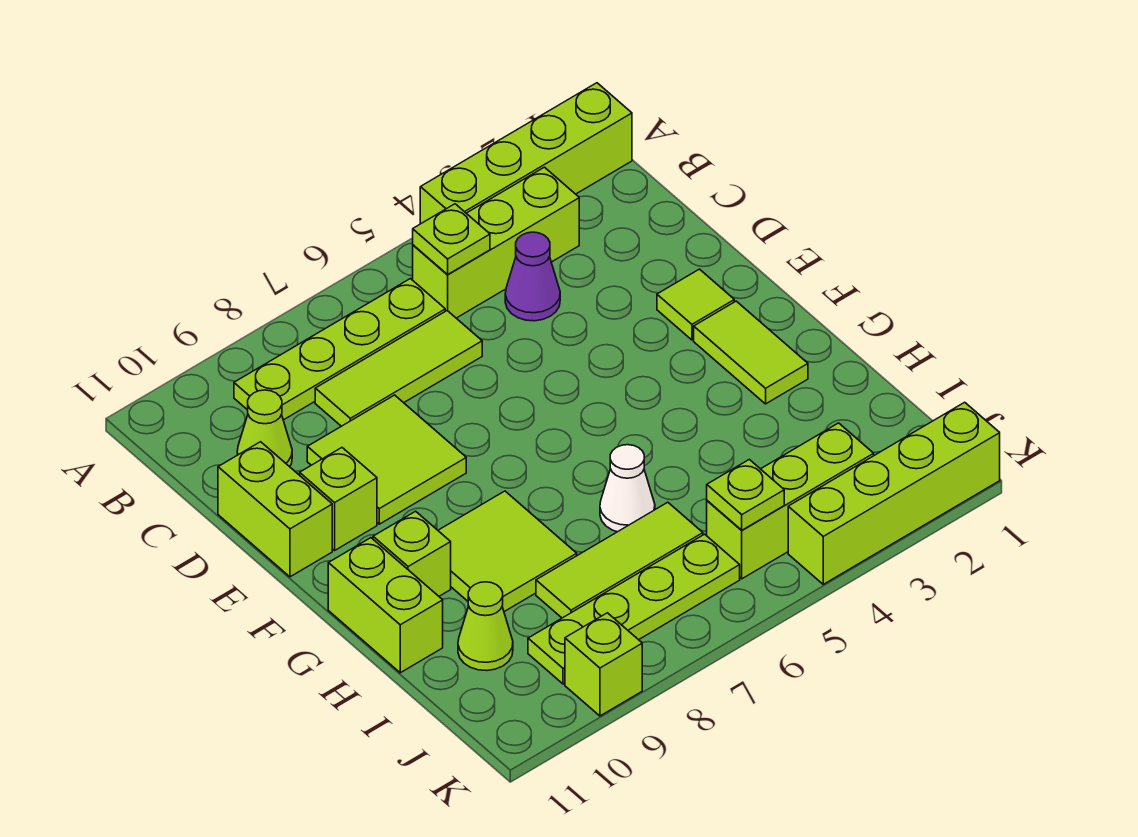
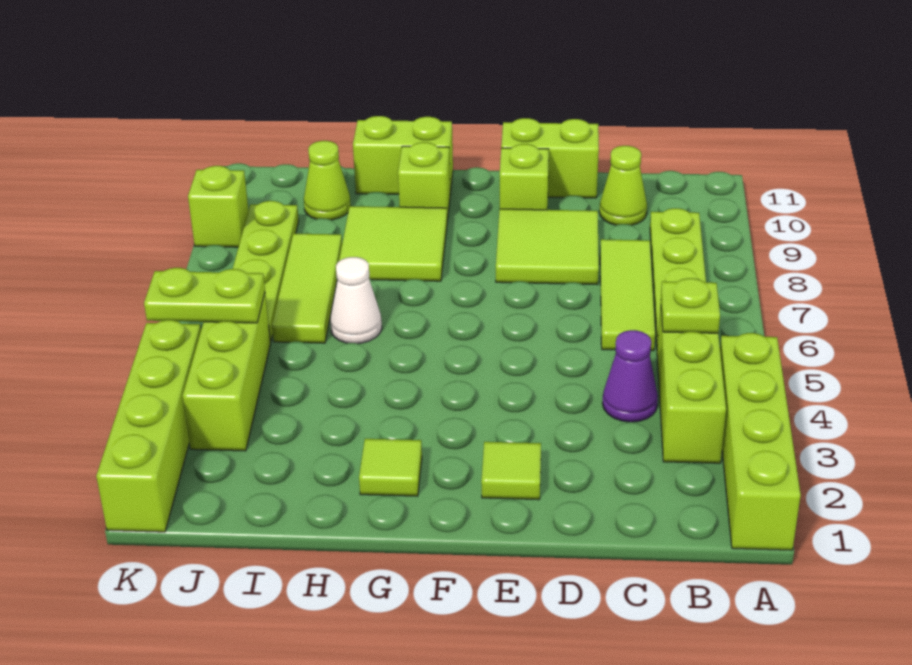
lime 1x2 tile [694,301,808,404] -> lime 1x1 tile [359,439,422,496]
lime 1x1 plate [707,459,784,530] -> lime 1x2 plate [144,268,265,323]

